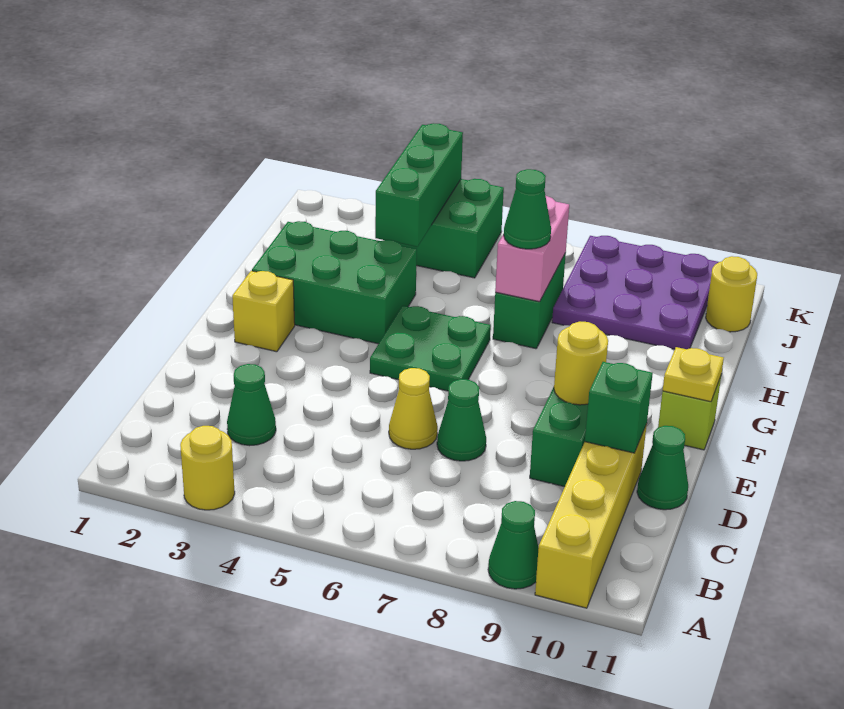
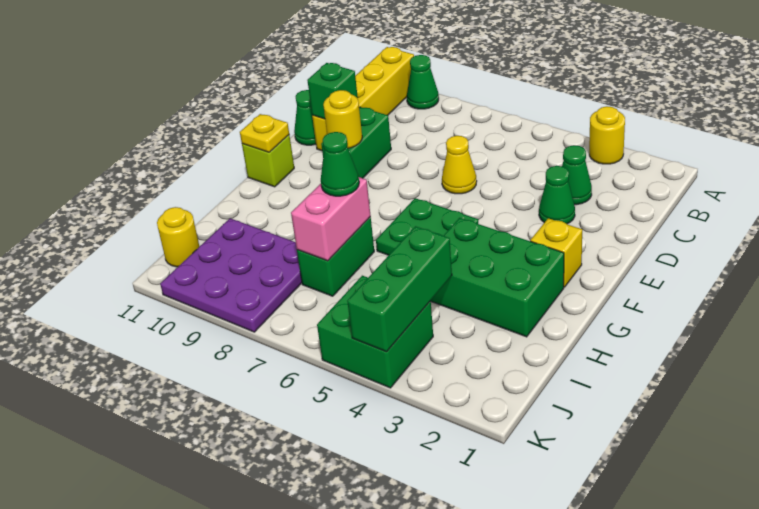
green 1x1 cone [437,379,486,461] -> green 1x1 cone moved to [539,166,575,224]

